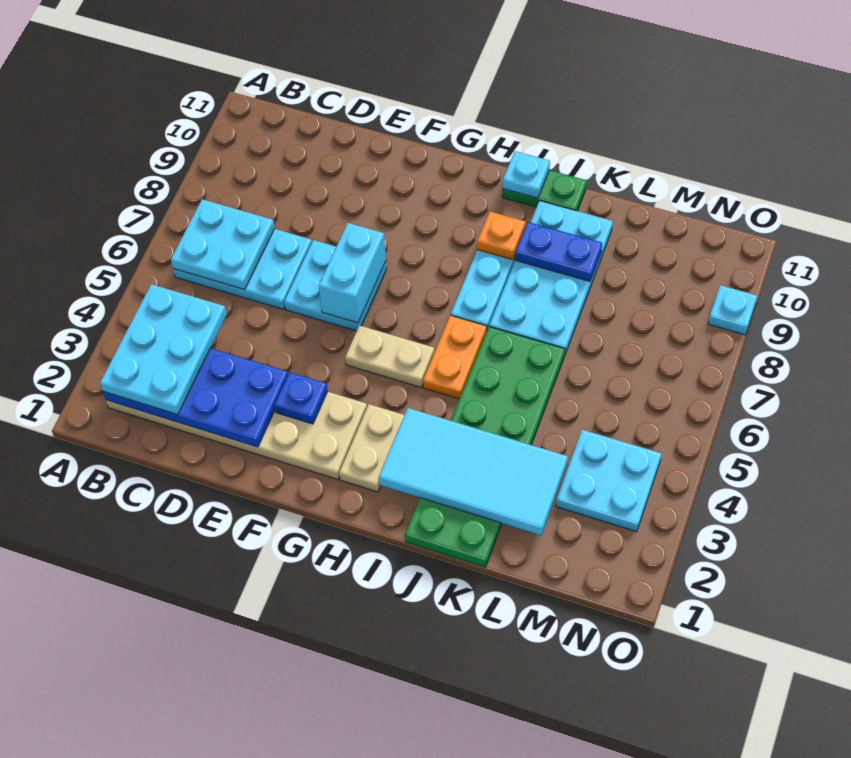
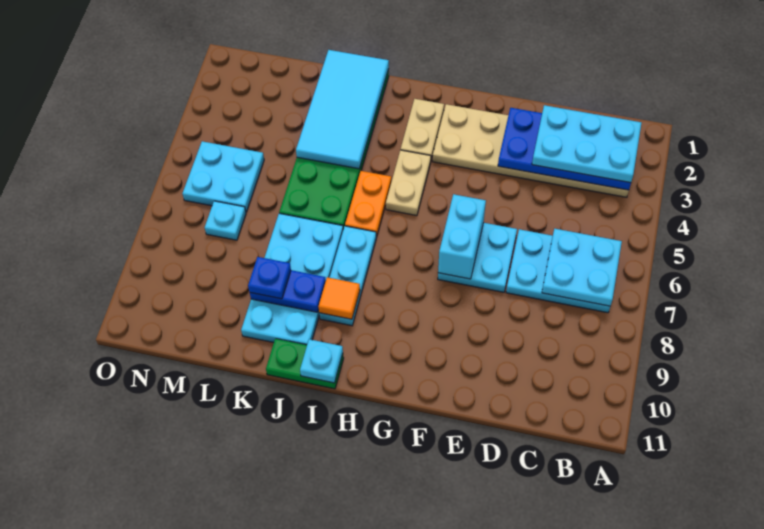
cyan 2x3 plate [100,284,227,415] -> cyan 2x3 plate turned to [532,105,641,183]
blue 1x1 plate [275,372,328,424] -> blue 1x1 plate moved to [248,257,291,299]
tan 1x2 plate [345,325,435,387] -> tan 1x2 plate turned to [386,150,431,216]
cyan 2x4 tile [379,408,568,535] -> cyan 2x4 tile turned to [296,50,389,169]
orange 1x1 plate [477,211,526,260] -> orange 1x1 tile [318,277,360,319]
cyan 2x2 plate [556,430,662,532] -> cyan 2x2 plate moved to [182,141,264,212]
cyan 1x1 plate [708,285,757,335] -> cyan 1x1 plate moved to [205,201,246,240]

